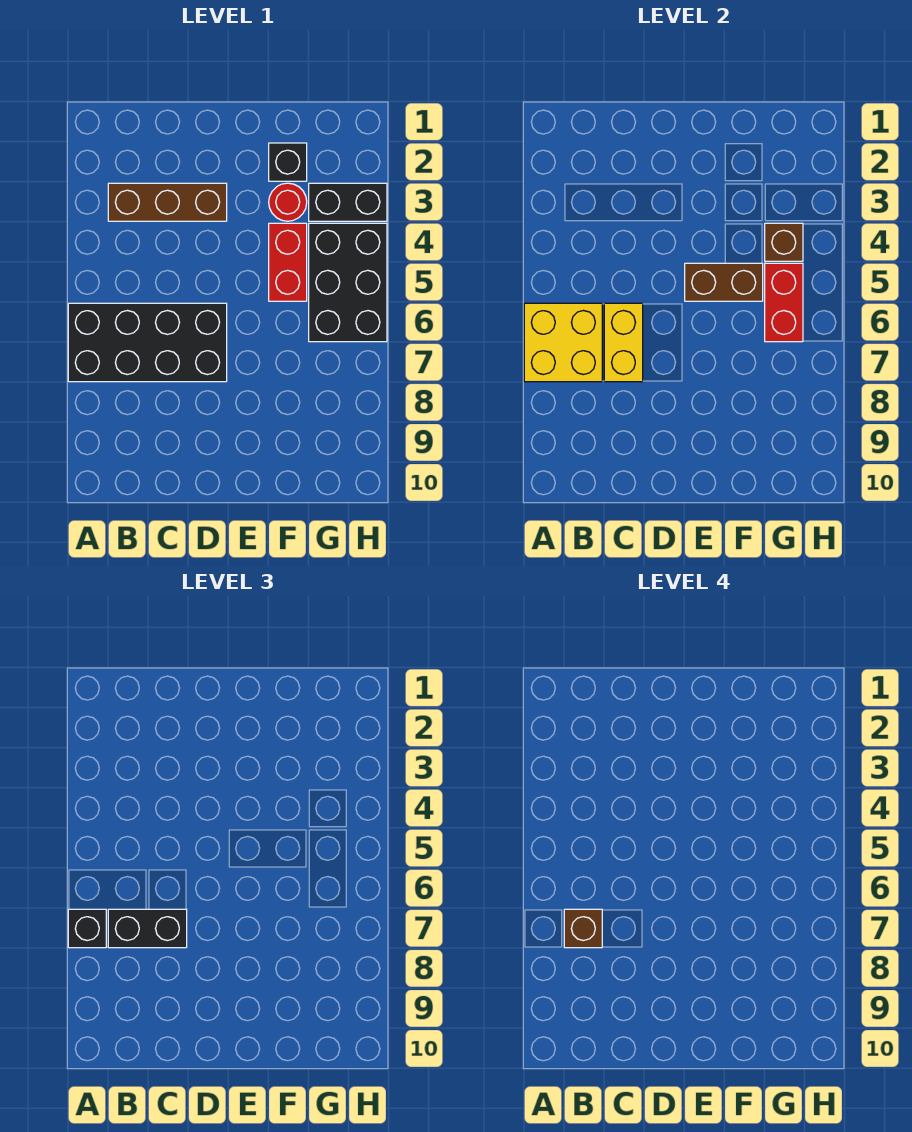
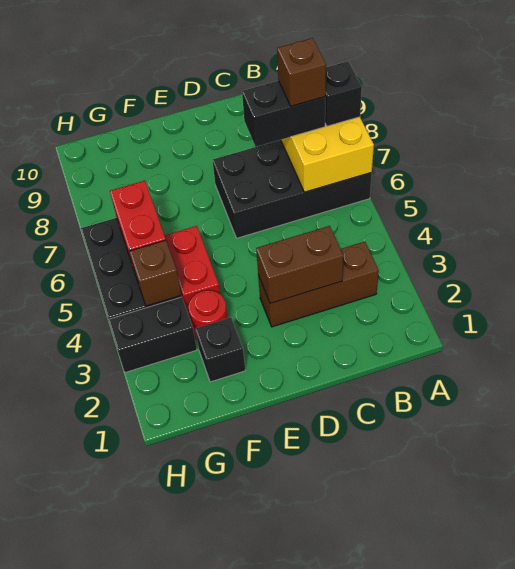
yellow 1x2 brick [604,303,643,382] -> none
brown 1x2 brick [685,263,763,301] -> brown 1x2 brick moved to [256,226,343,303]

